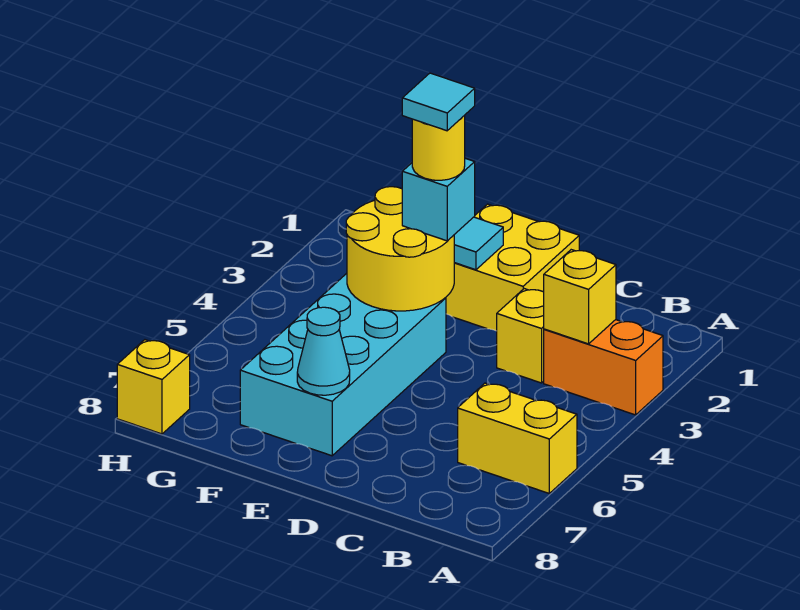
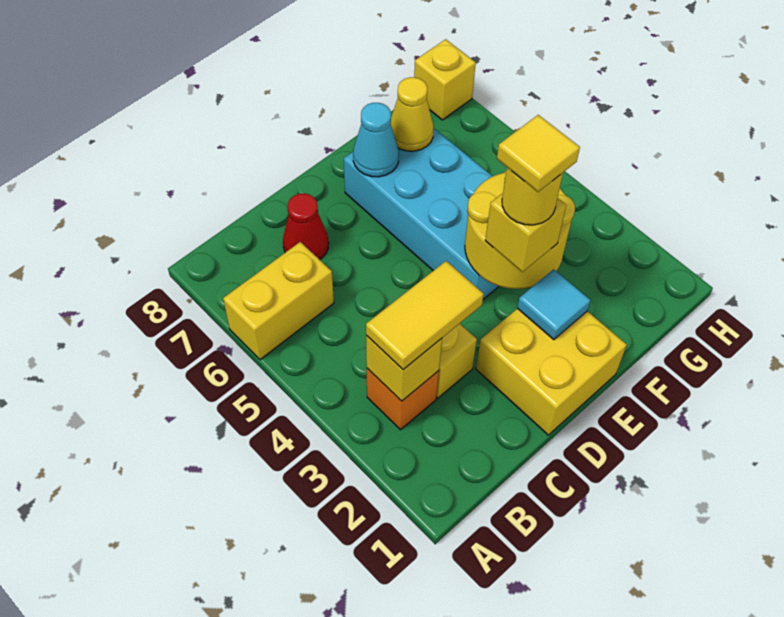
orange 1x2 brick [544,320,663,415] -> orange 1x1 brick [367,369,439,430]
none -> yellow 1x2 tile [366,261,484,369]
none -> red 1x1 cone [283,193,329,260]
cyan 1x1 brick [402,158,475,241] -> yellow 1x1 brick [485,193,566,272]
cyan 1x1 tile [402,73,475,131] -> yellow 1x1 tile [497,115,580,192]
none -> yellow 1x1 cone [391,77,434,151]

